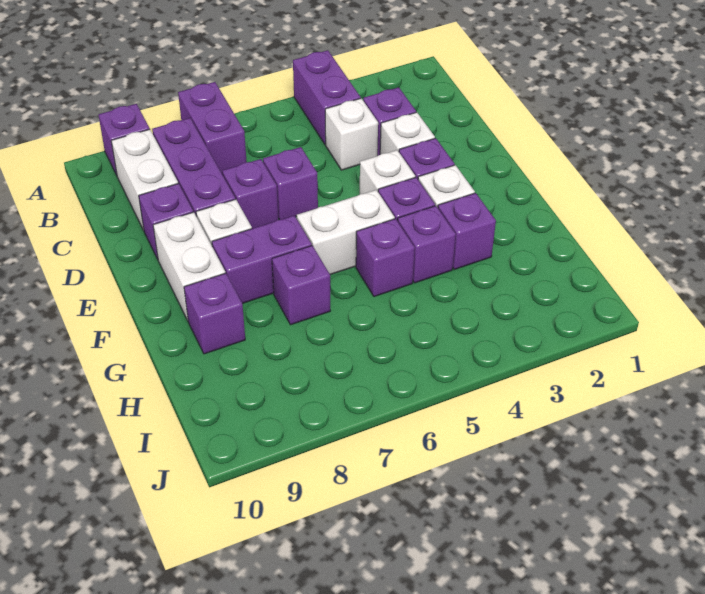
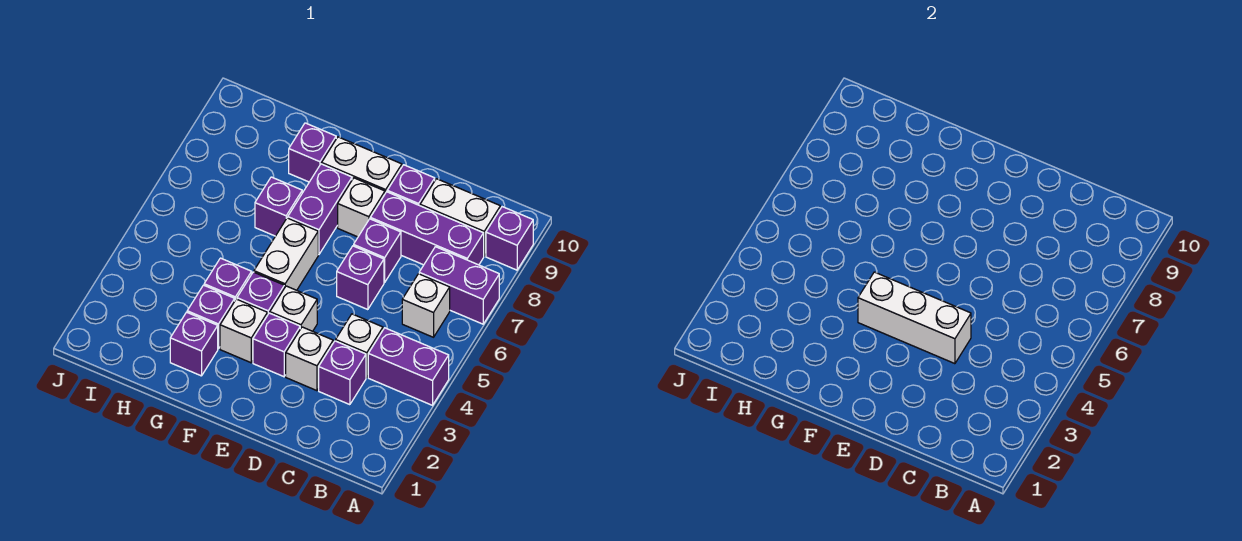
none -> white 1x1 brick [402,274,450,337]
none -> white 1x3 brick [858,272,971,364]
purple 1x1 brick [356,219,415,297] -> purple 1x1 brick moved to [170,312,218,376]

